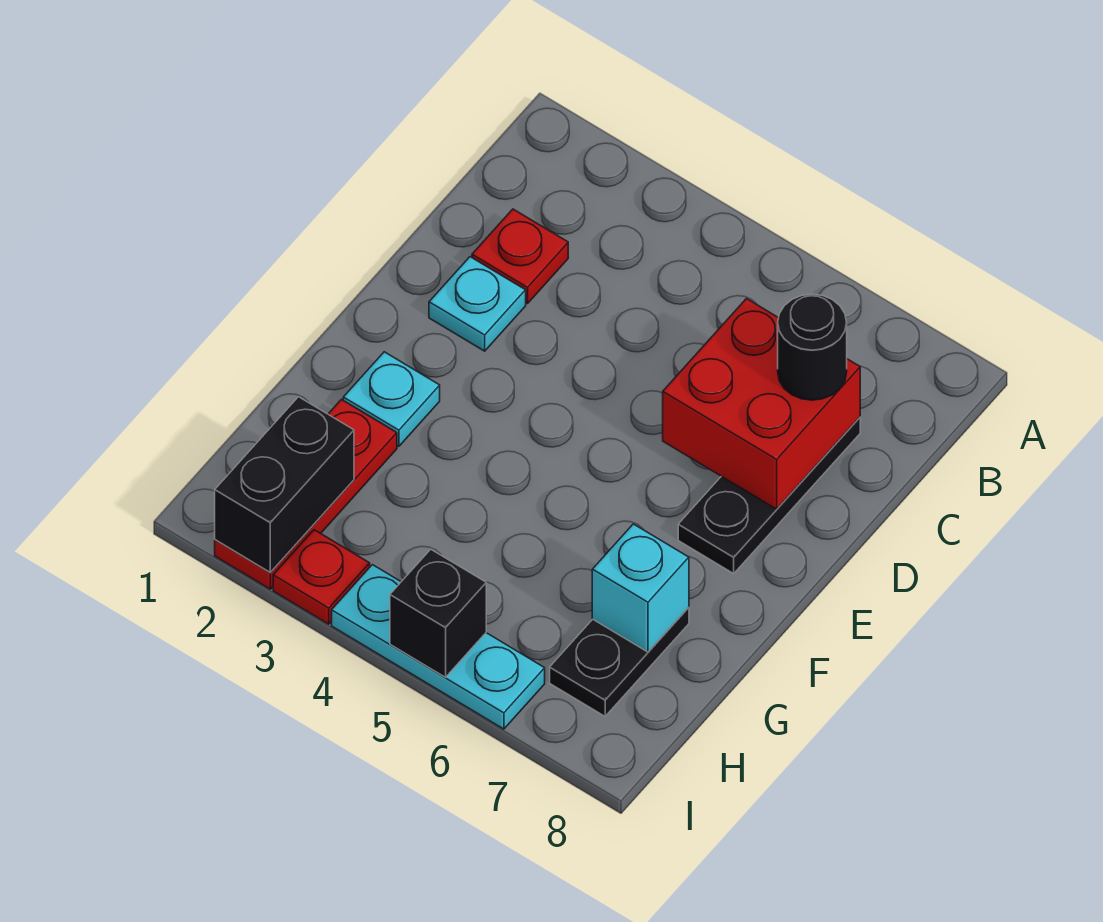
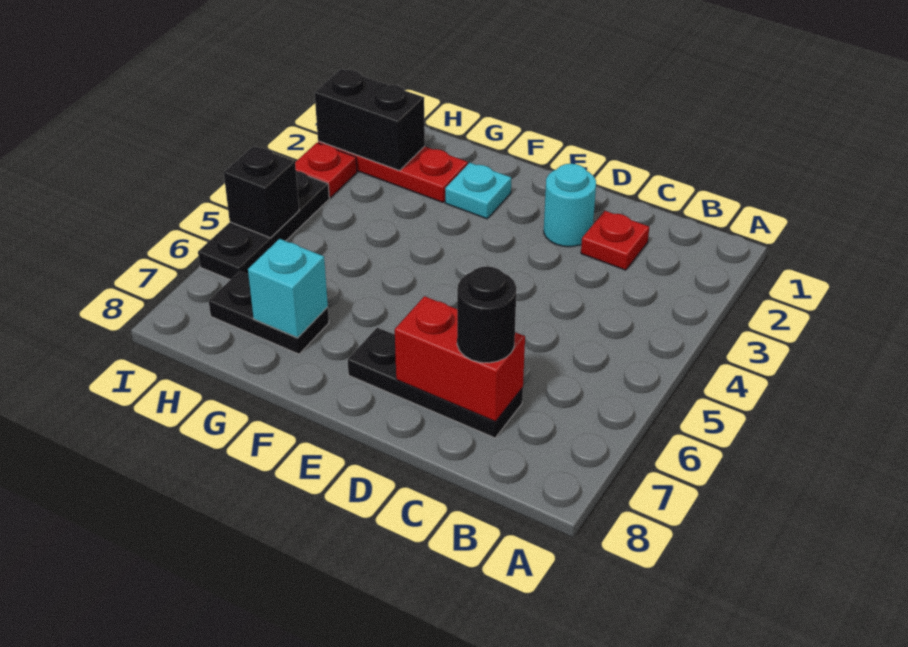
red 2x2 brick [663,299,860,509] -> red 1x2 brick [395,296,525,422]
cyan 1x1 plate [429,257,526,351] -> cyan 1x1 round brick [544,164,596,247]
cyan 1x3 plate [332,565,545,729] -> black 1x3 plate [198,171,329,280]

